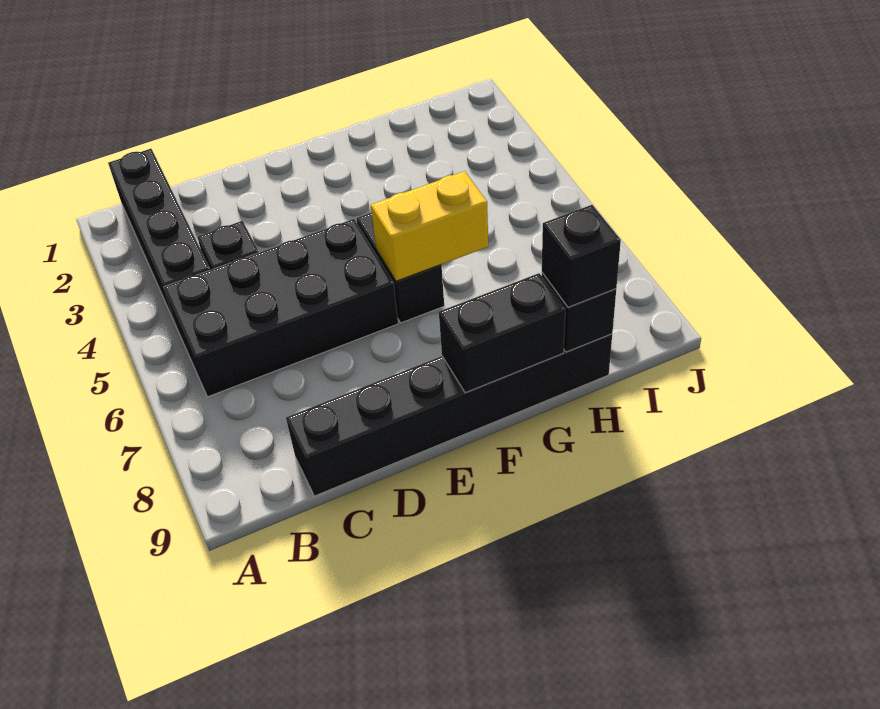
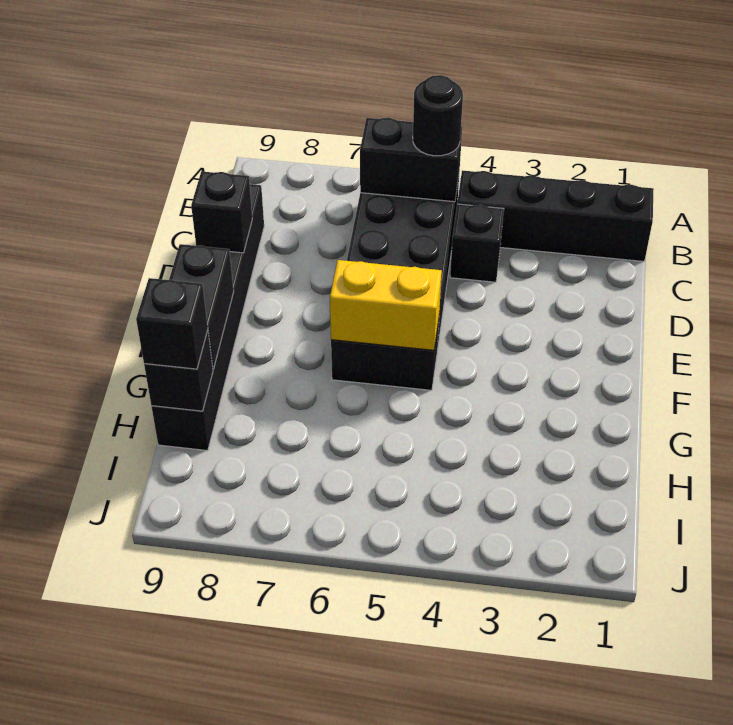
none -> black 1x2 brick [360,118,462,202]
none -> black 1x1 round brick [413,75,463,156]
none -> black 1x1 brick [191,171,252,253]
yellow 1x2 brick [371,171,488,281] -> yellow 1x2 brick turned to [330,260,442,350]

